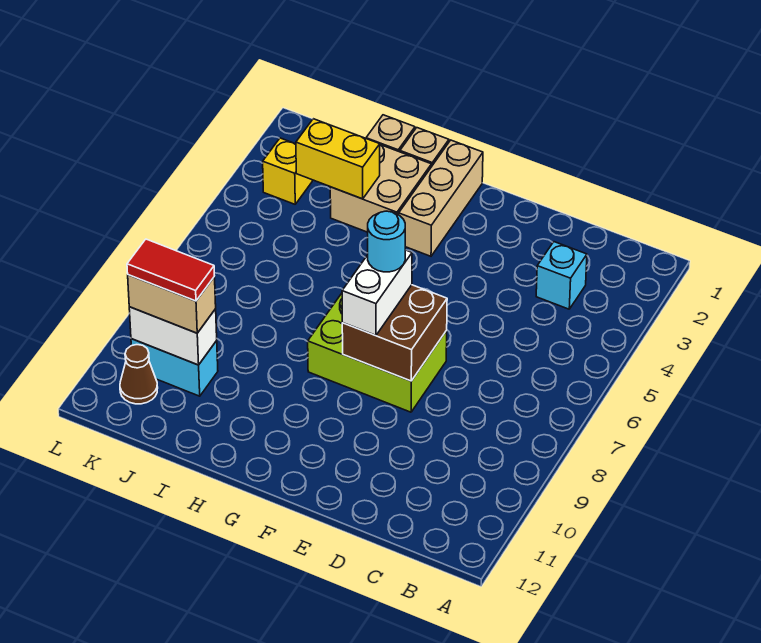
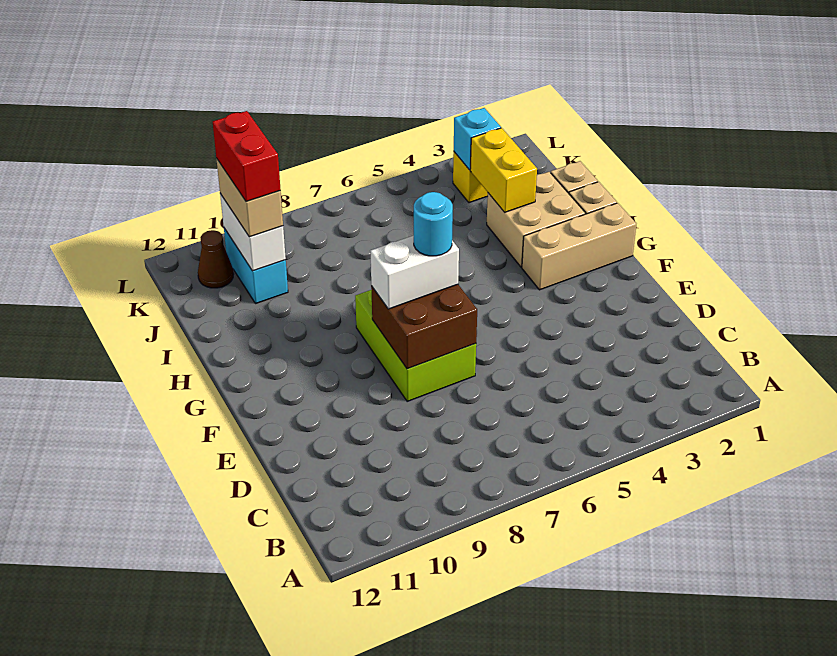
cyan 1x1 brick [536,242,587,309] -> cyan 1x1 brick moved to [454,108,501,170]
red 1x2 tile [127,239,215,301] -> red 1x2 brick [213,111,281,202]

